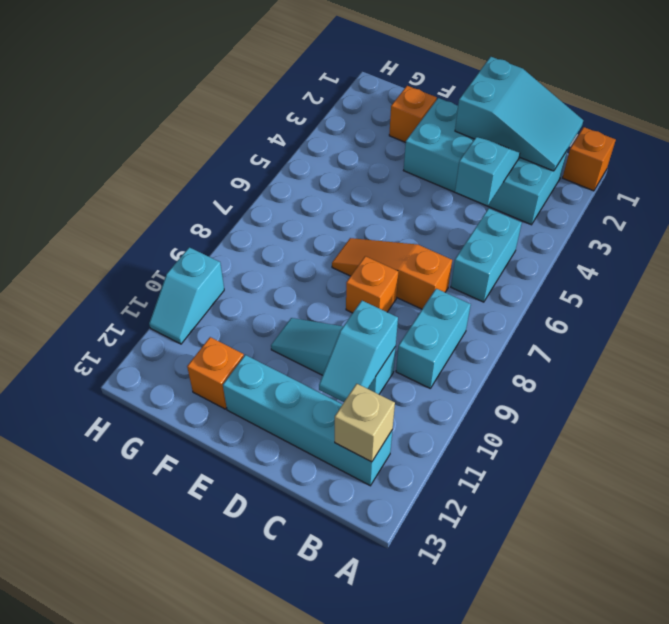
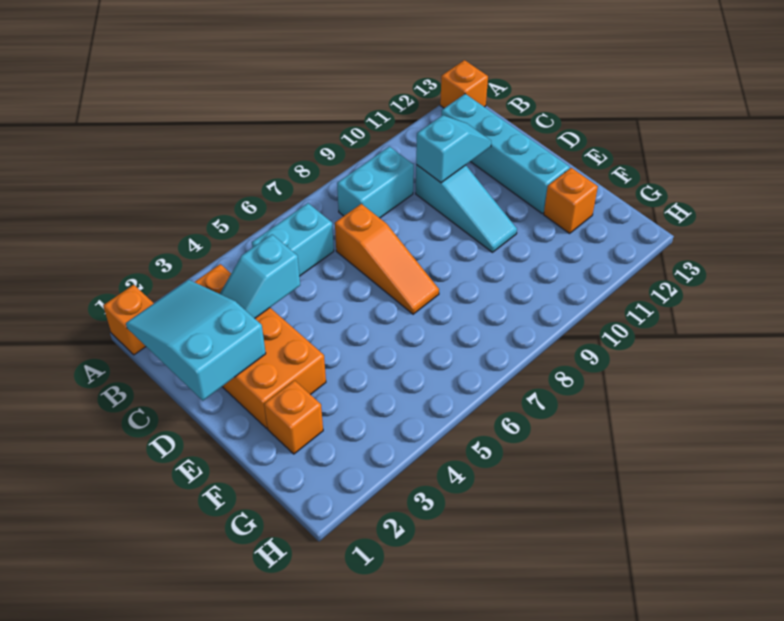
cyan 2x4 brick [404,98,567,225] -> orange 2x4 brick [195,264,326,428]
tan 1x1 brick [335,384,395,462] -> none
orange 1x1 brick [346,256,398,313] -> orange 1x1 brick moved to [440,60,488,108]
cyan 1x2 slope [149,247,224,344] -> none

